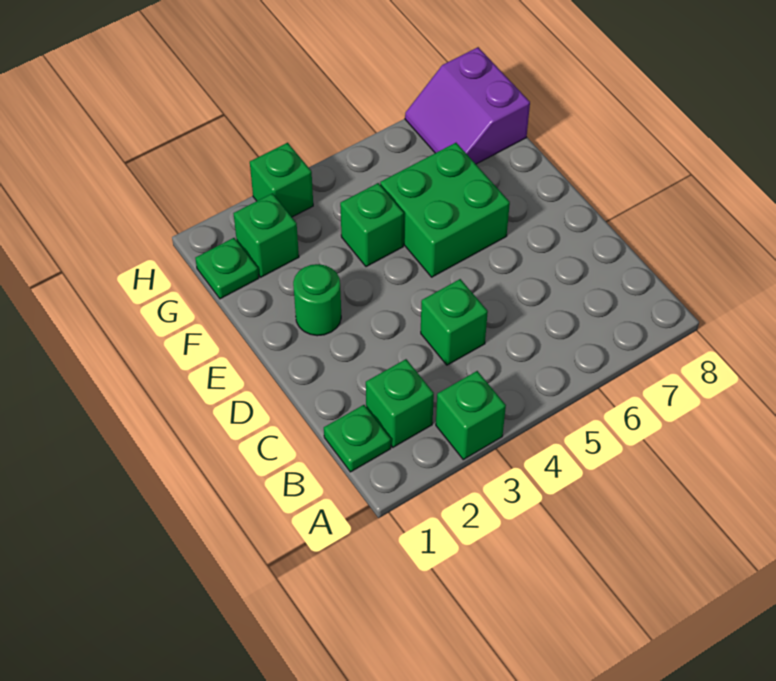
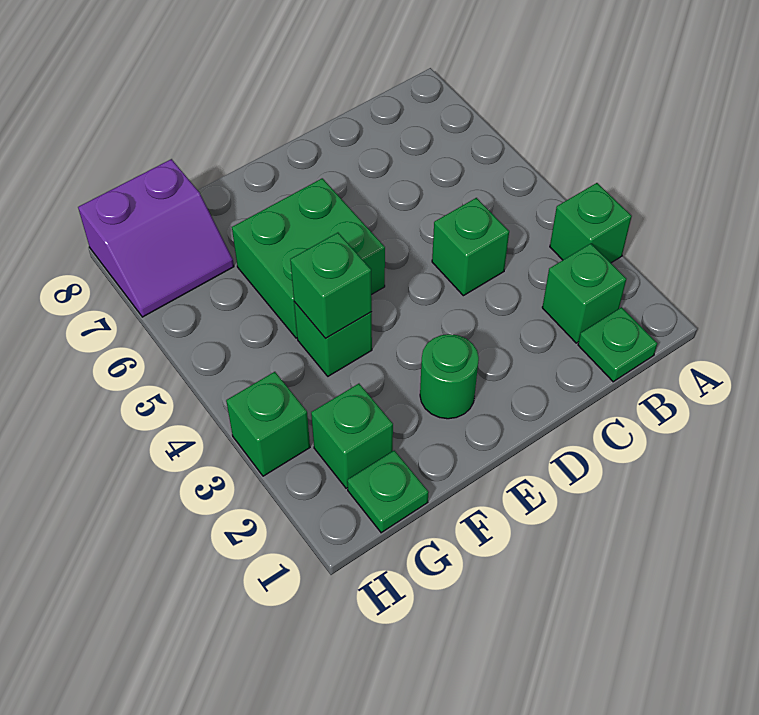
none -> green 1x1 brick [290,233,372,338]

